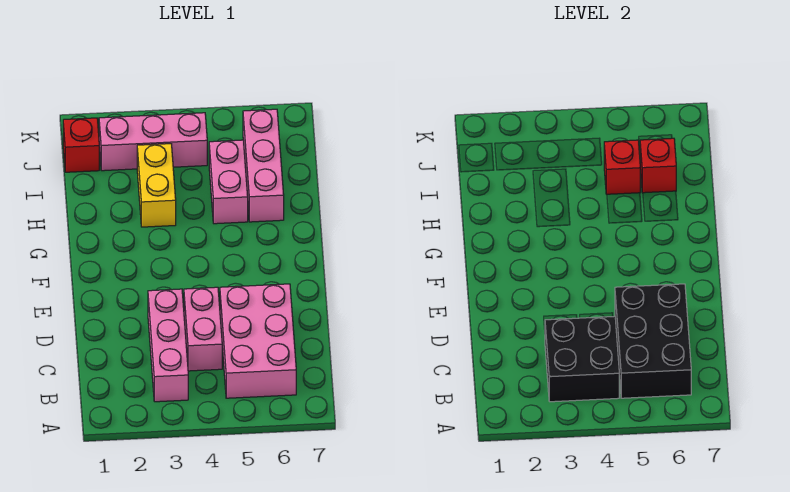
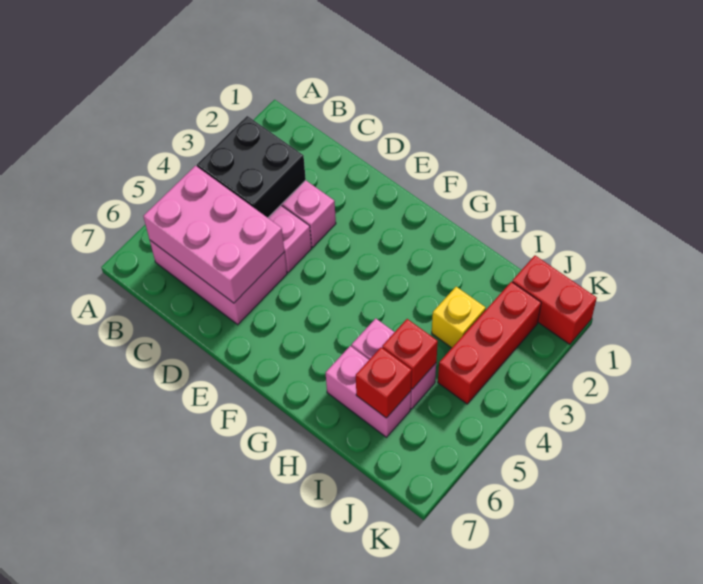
black 2x3 brick [615,284,691,398] -> pink 2x3 brick [143,166,284,303]
yellow 1x2 brick [137,144,176,227] -> yellow 1x1 brick [432,287,486,348]
pink 1x3 brick [243,109,284,222] -> pink 1x2 brick [326,346,411,437]
red 1x1 brick [63,118,99,172] -> red 1x2 brick [512,256,597,344]
pink 1x3 brick [99,113,207,171] -> red 1x3 brick [438,282,541,404]

